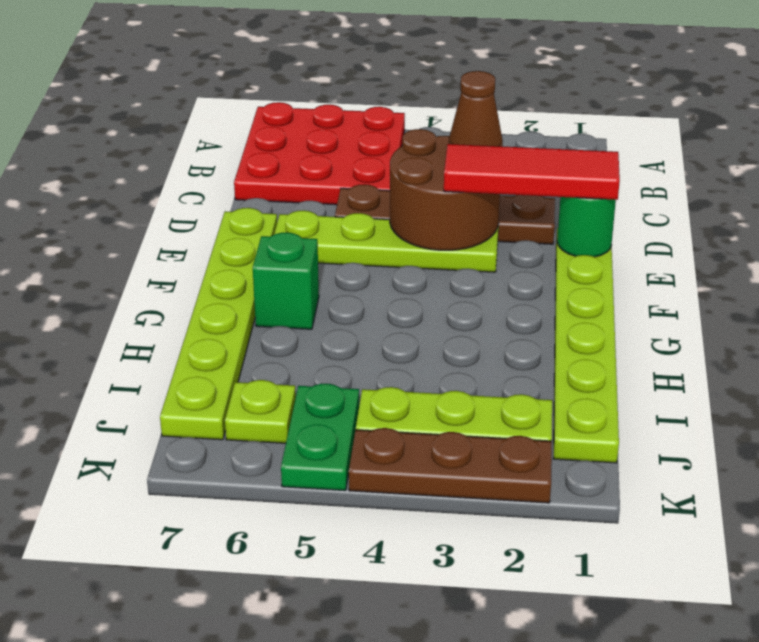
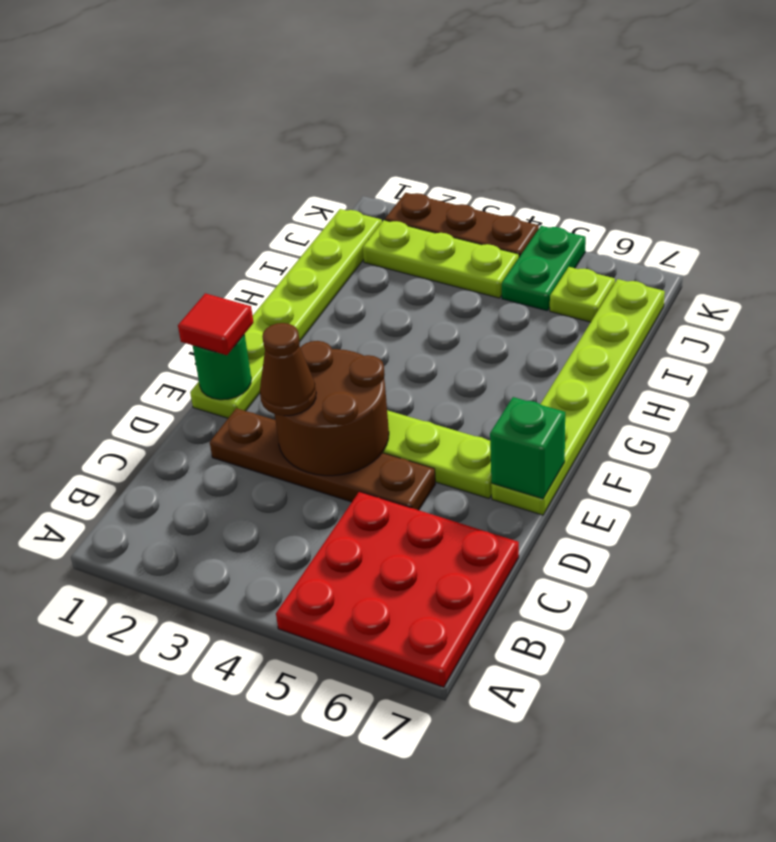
red 1x3 tile [444,144,620,200] -> red 1x1 tile [178,293,254,355]
green 1x1 brick [253,233,319,329] -> green 1x1 brick moved to [490,397,565,499]

